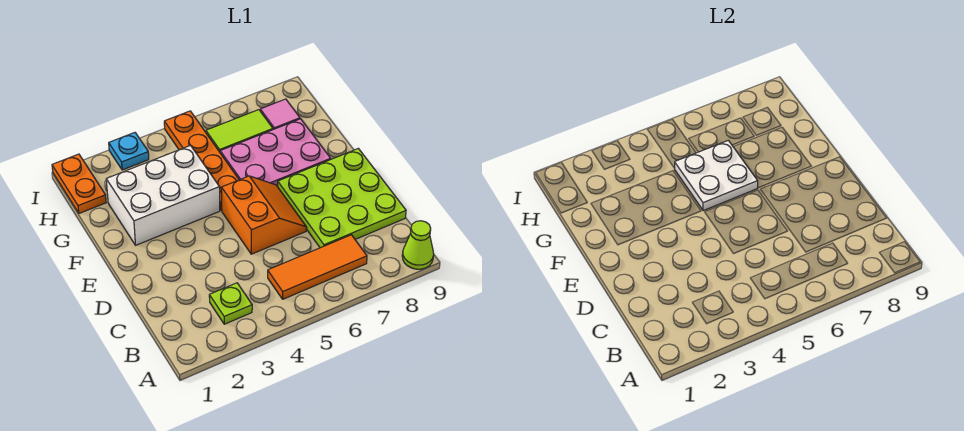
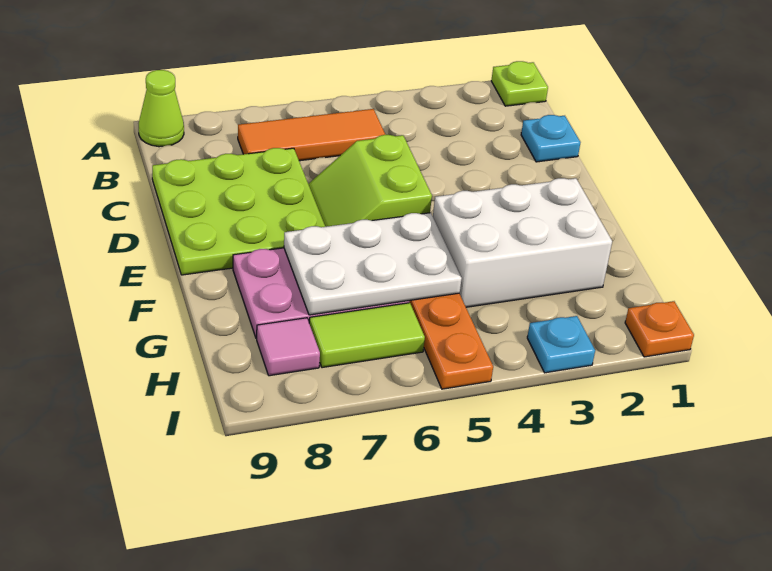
lime 1x1 plate [209,283,252,324] -> lime 1x1 plate moved to [491,61,548,106]
none -> cyan 1x1 plate [521,115,580,162]
orange 2x2 slope [222,176,307,254] -> lime 2x2 slope [309,135,432,227]
white 2x2 plate [675,140,758,211] -> white 2x3 plate [284,213,462,315]
orange 1x2 plate [52,154,106,213] -> orange 1x1 plate [625,301,694,357]

